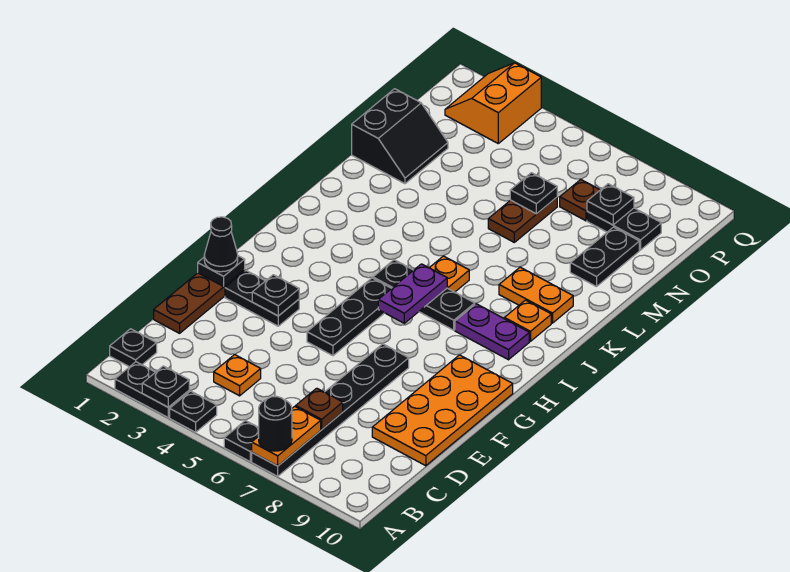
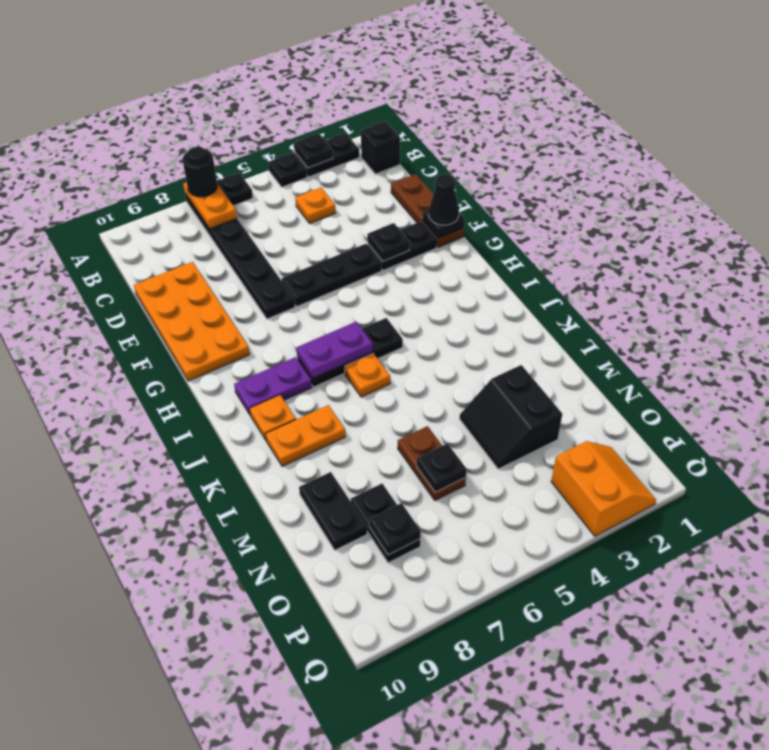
black 1x1 plate [110,329,157,367] -> black 1x1 brick [361,121,400,174]
brown 1x1 plate [296,388,343,429] -> none
black 1x3 plate [307,278,392,356] -> black 1x3 plate turned to [282,244,382,306]
purple 1x2 plate [378,264,447,323] -> purple 1x2 plate turned to [296,322,373,378]
black 2x2 slope [352,89,448,184] -> black 2x2 slope moved to [460,365,562,469]
brown 1x1 plate [560,180,600,221] -> none
black 1x2 plate [587,208,661,250] -> black 1x2 plate turned to [351,484,420,563]

